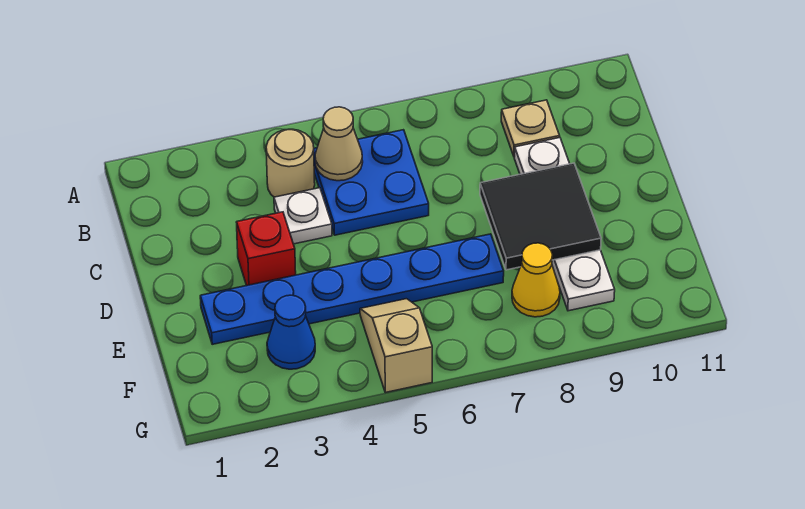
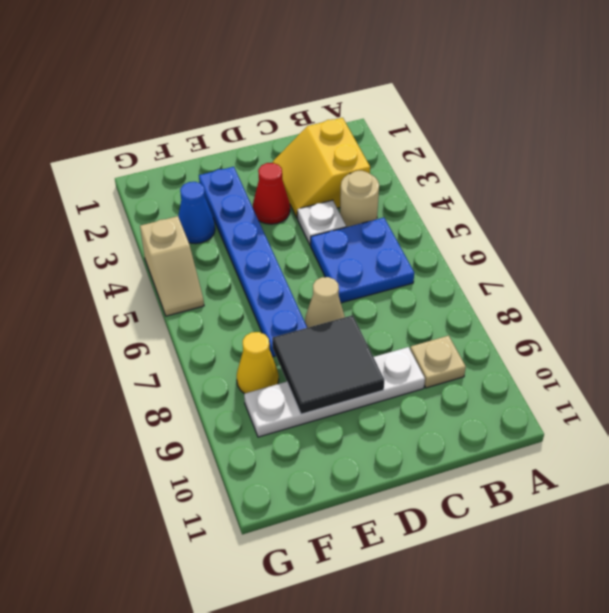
none -> yellow 2x2 slope [272,118,370,218]
tan 1x1 cone [315,107,363,181] -> tan 1x1 cone moved to [305,277,345,328]
red 1x1 brick [237,212,296,286] -> red 1x1 cone [253,163,290,224]
tan 1x2 slope [360,299,432,393] -> tan 1x2 slope turned to [140,216,204,316]

